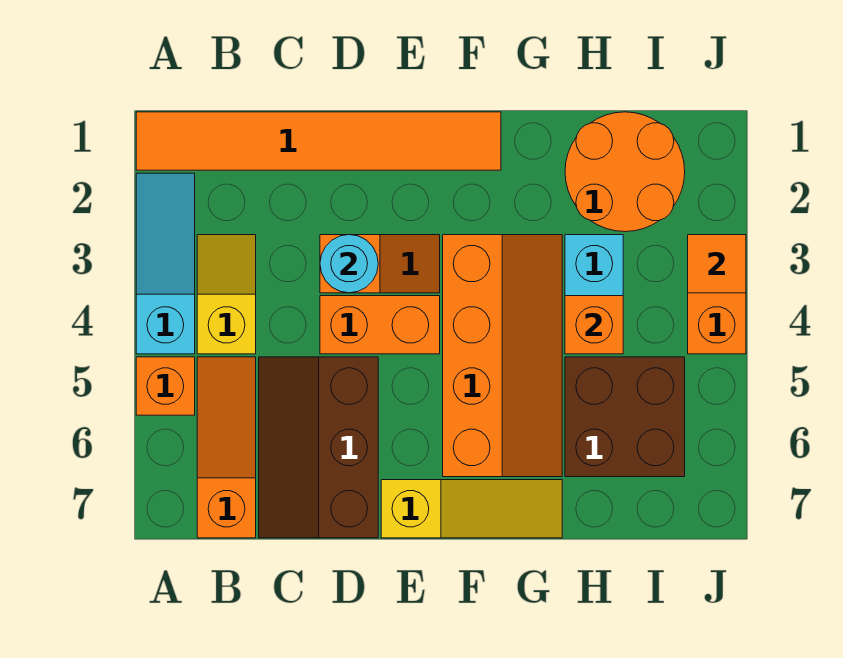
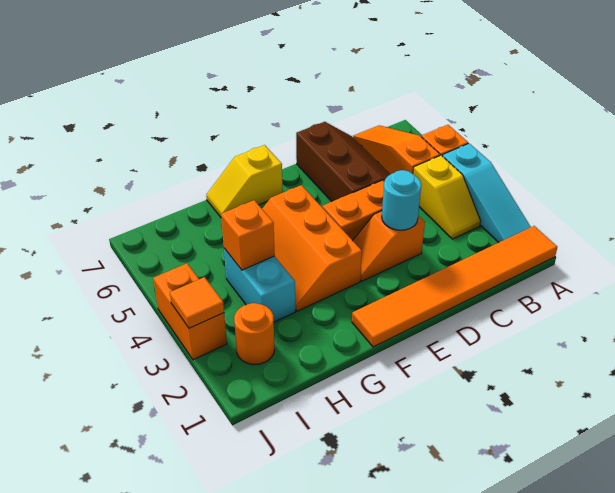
orange 1x3 slope [197,357,256,538] -> orange 1x3 slope turned to [353,125,440,174]
yellow 1x3 slope [381,480,562,538] -> yellow 1x2 slope [206,145,283,217]
orange 2x4 slope [443,235,562,477] -> orange 2x3 slope [262,185,362,311]
orange 2x2 round brick [565,112,685,232] -> orange 1x1 round brick [234,303,275,365]
brown 2x2 brick [565,357,685,477] -> none

